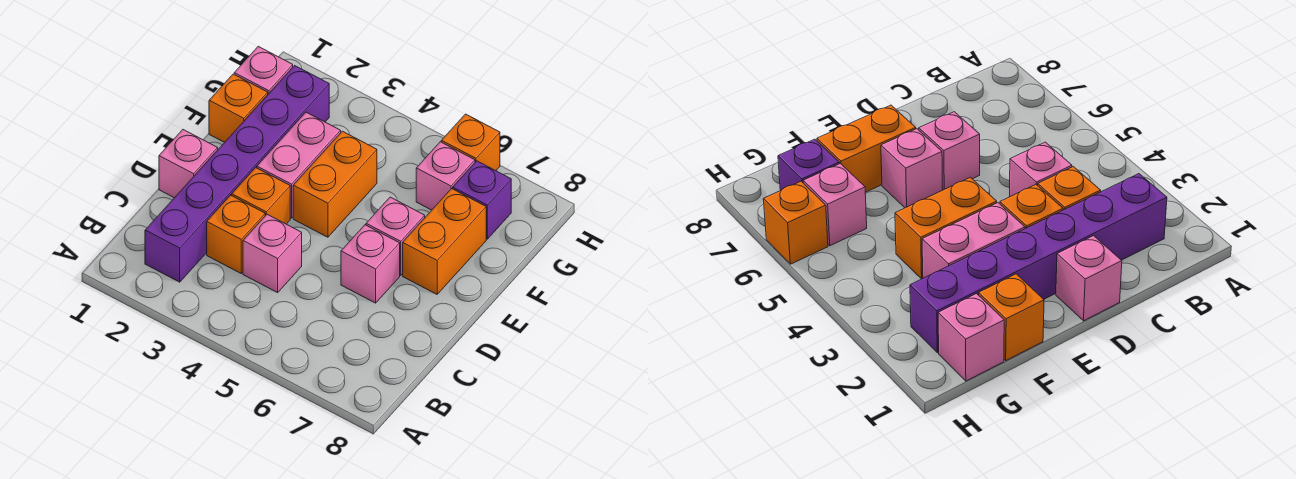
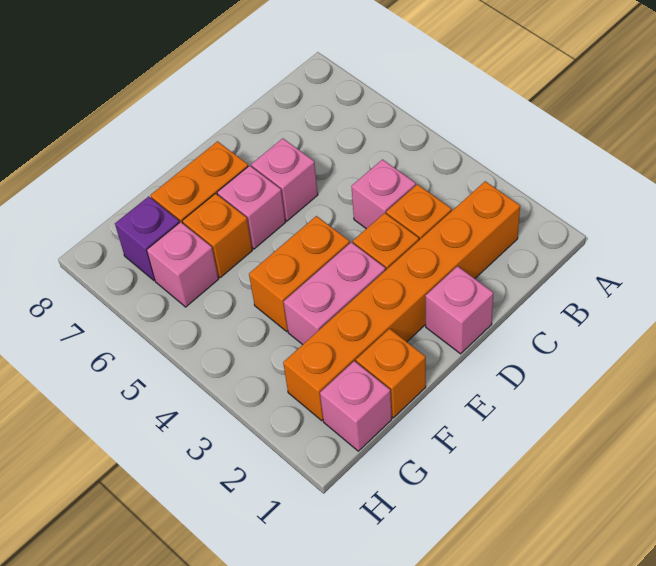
purple 1x6 brick [145,65,329,282] -> orange 1x6 brick [283,181,520,421]
orange 1x1 brick [441,114,500,171] -> orange 1x1 brick moved to [182,194,252,278]

